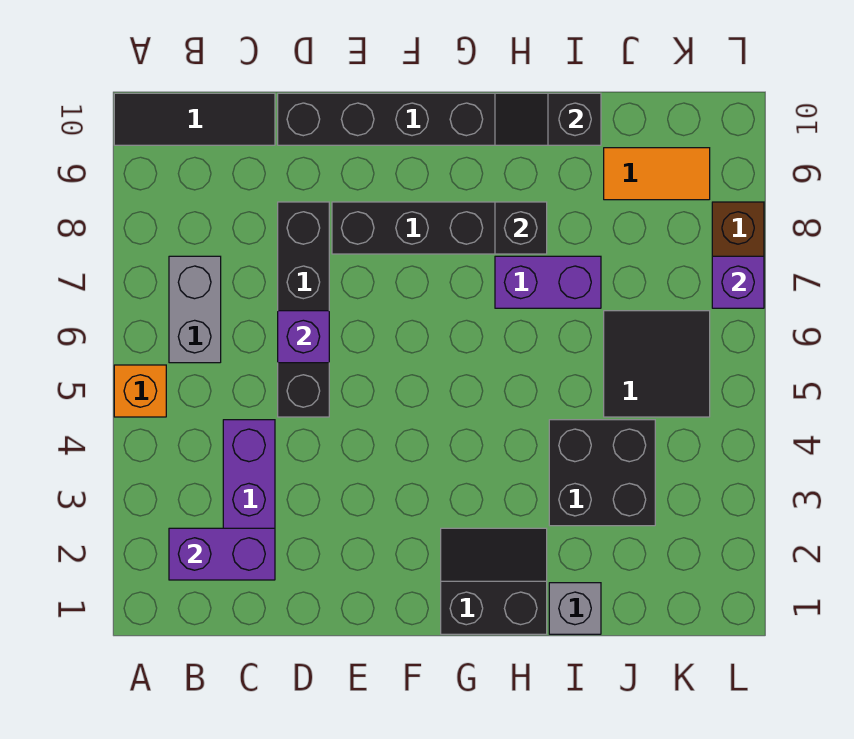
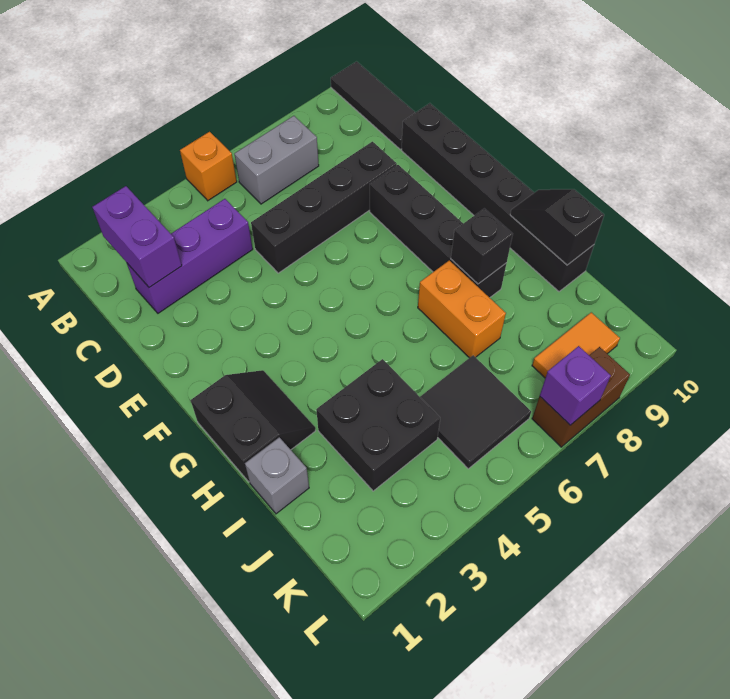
purple 1x1 brick [278,311,329,363] -> none
purple 1x2 brick [495,256,601,308] -> orange 1x2 brick [418,260,506,358]
orange 1x2 tile [604,148,710,200] -> orange 1x2 tile turned to [532,312,620,378]

